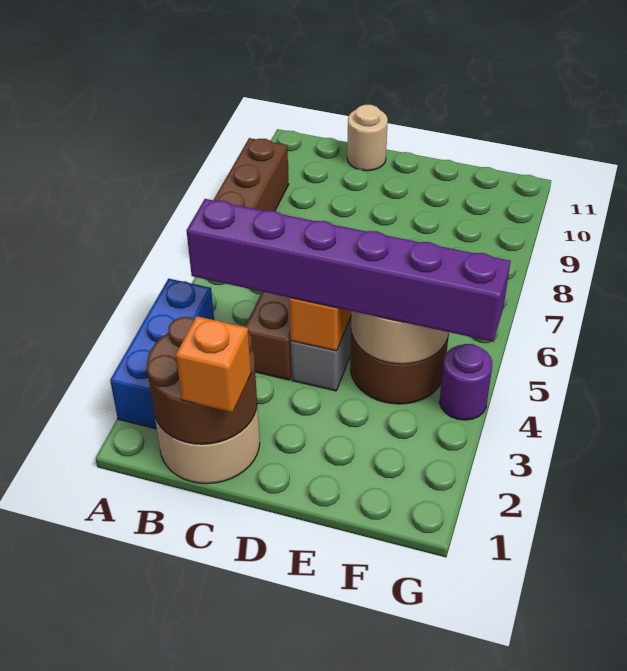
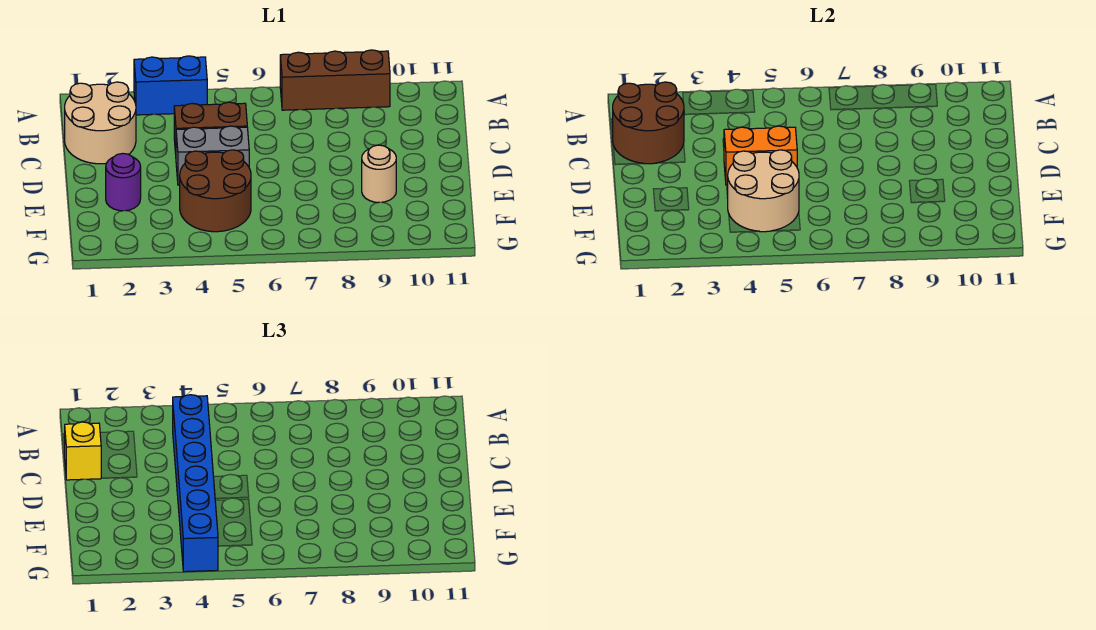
blue 1x3 brick [110,279,214,429] -> blue 1x2 brick [134,56,207,115]
purple 1x6 brick [186,199,511,342] -> blue 1x6 brick [173,395,218,572]
orange 1x1 brick [176,316,251,412] -> yellow 1x1 brick [64,422,101,480]
tan 1x1 round brick [347,105,388,171] -> tan 1x1 round brick moved to [362,145,396,202]
purple 1x1 round brick [440,344,493,420] -> purple 1x1 round brick moved to [106,153,141,211]

